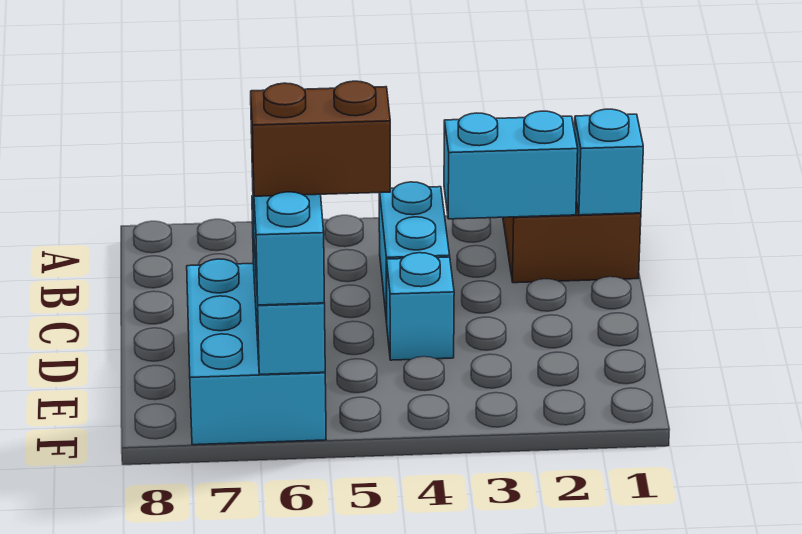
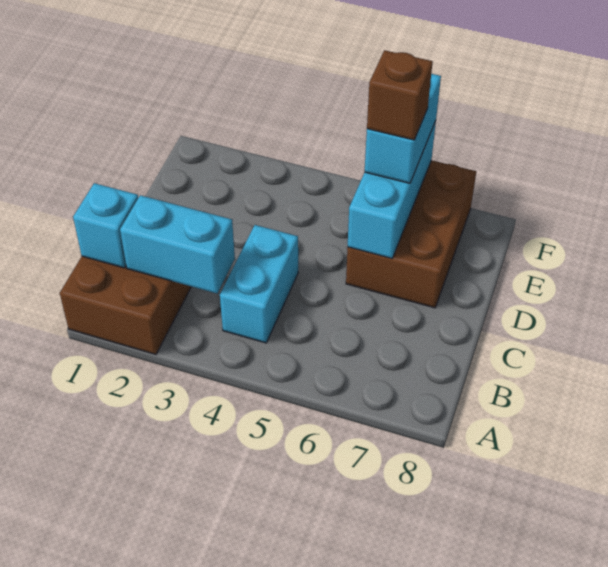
cyan 1x1 brick [387,253,454,360] -> none
cyan 2x3 brick [187,259,326,445] -> brown 2x3 brick [346,160,476,308]
brown 1x2 brick [251,81,390,196] -> brown 1x1 brick [367,50,433,140]

